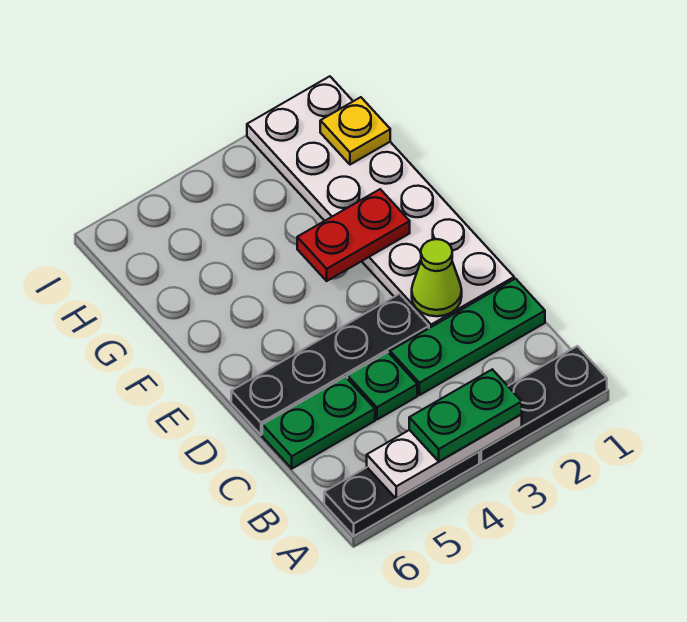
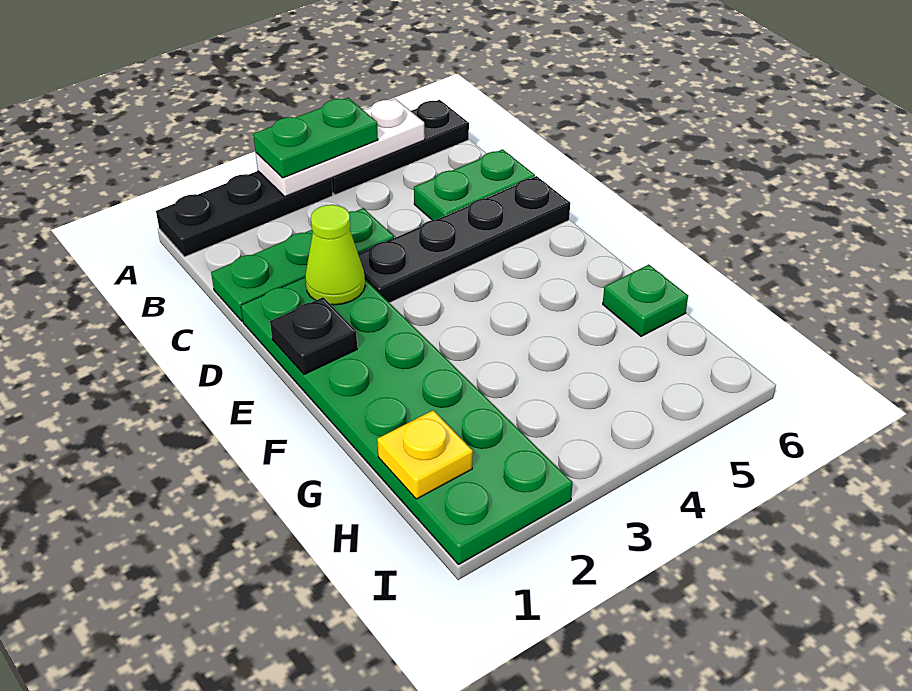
green 1x1 plate [347,352,417,420] -> green 1x1 plate moved to [603,265,688,336]
white 2x6 plate [247,76,514,328] -> green 2x6 plate [241,277,573,564]
none -> black 1x1 plate [270,297,357,374]
red 1x2 plate [297,189,410,281] -> none

